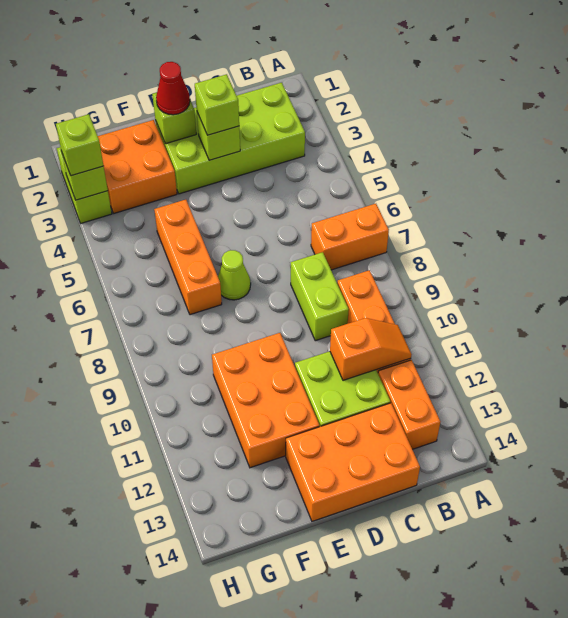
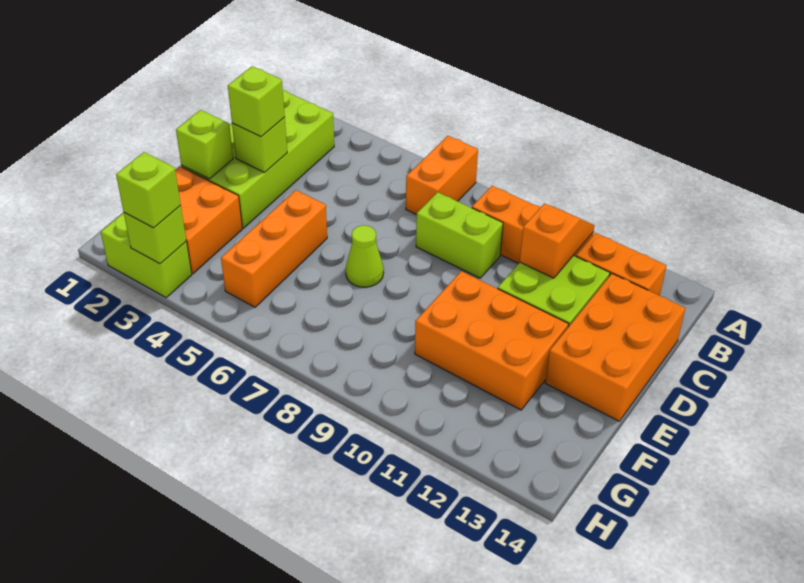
red 1x1 cone [156,62,190,115] -> none
orange 1x3 brick [154,200,222,315] -> orange 1x3 brick turned to [221,190,327,307]

